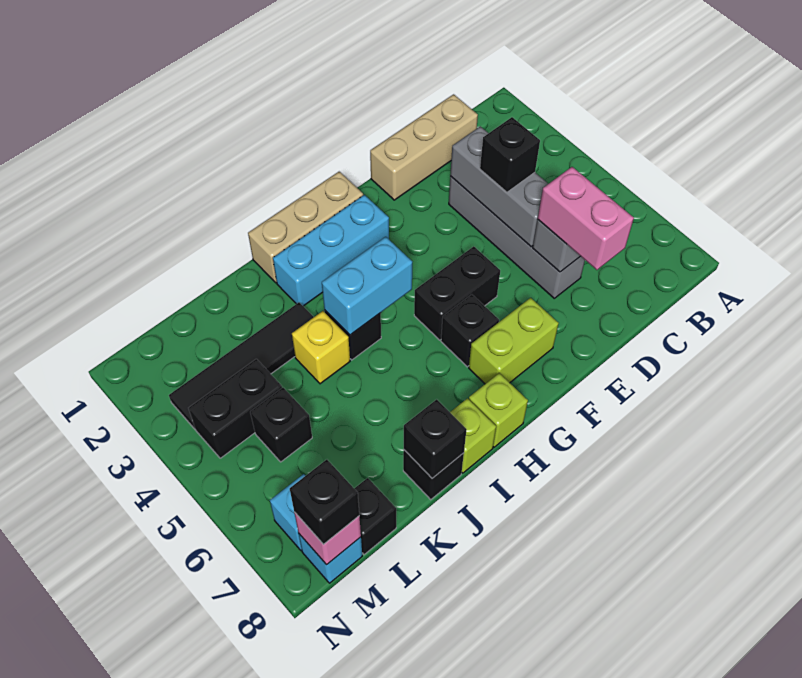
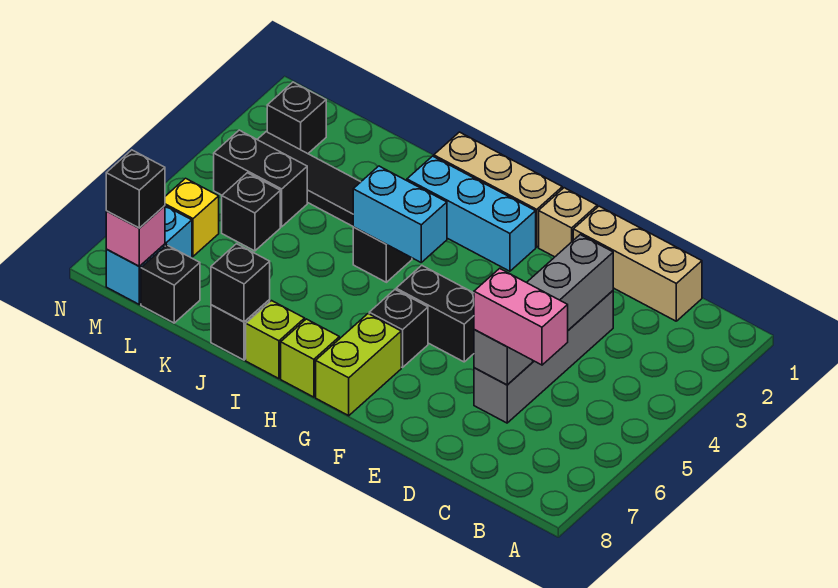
black 1x1 brick [480,117,540,192] -> black 1x1 brick moved to [267,82,326,154]
pink 1x2 brick [538,167,634,270] -> pink 1x2 brick turned to [474,268,568,365]
none -> tan 1x1 brick [539,188,597,257]
lime 1x2 brick [469,298,559,384] -> lime 1x2 brick turned to [316,314,401,416]
yellow 1x1 brick [292,311,350,384] -> yellow 1x1 brick moved to [165,178,219,256]

